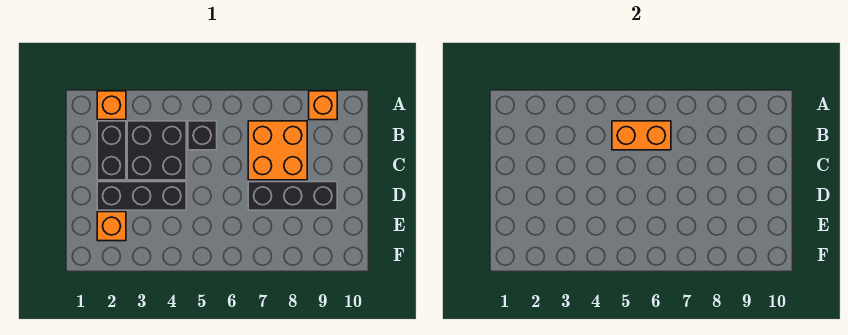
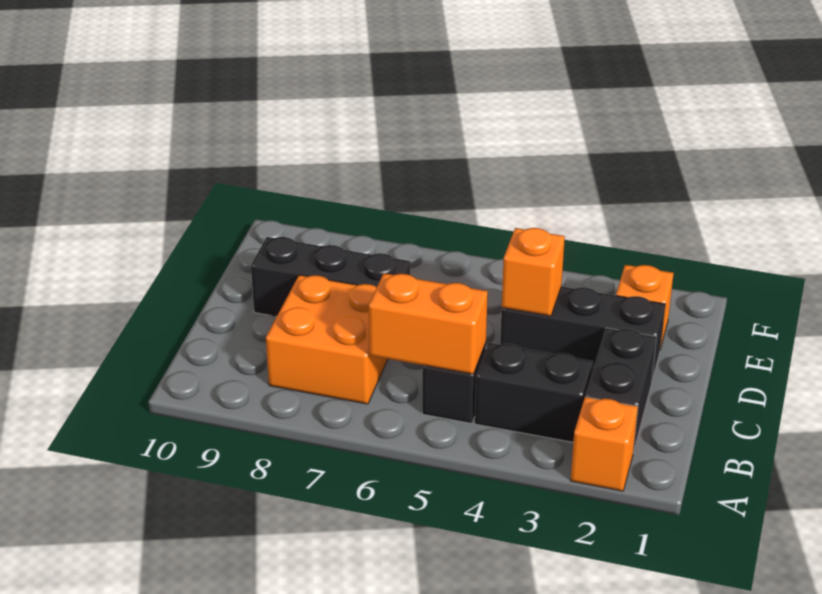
orange 1x1 brick [309,91,337,120] -> orange 1x1 brick moved to [502,228,565,316]
black 2x2 brick [127,121,186,180] -> black 1x2 brick [475,343,593,442]

